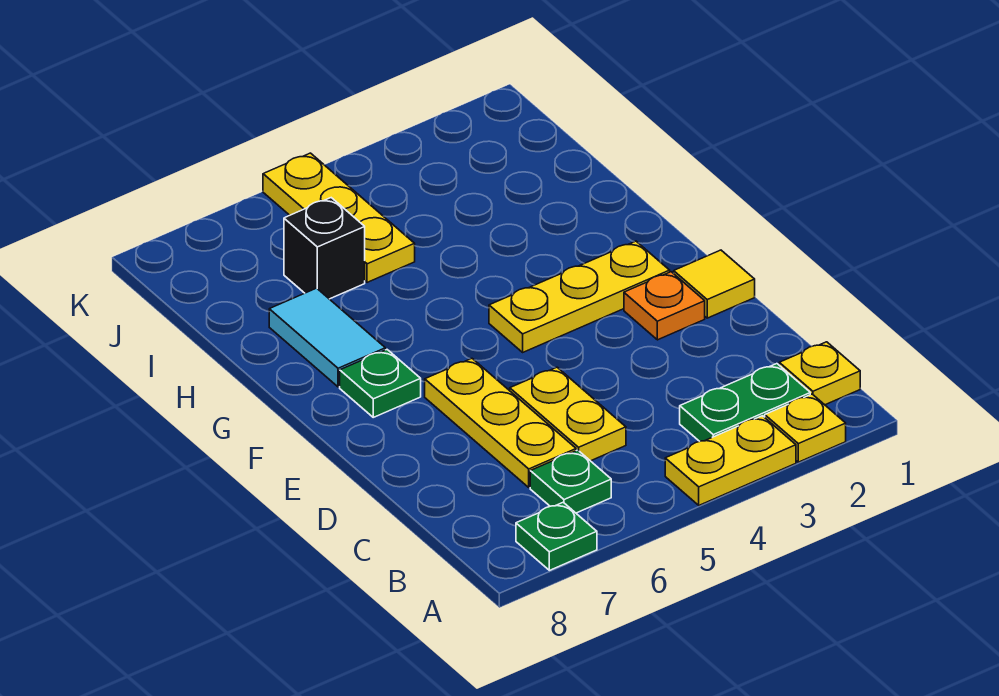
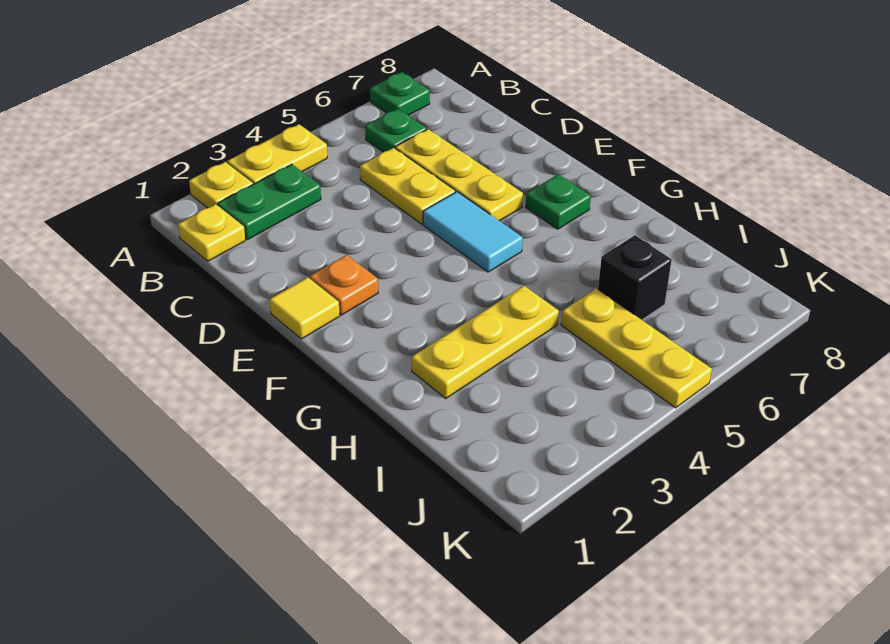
yellow 1x3 plate [489,241,670,352] -> yellow 1x3 plate moved to [412,286,559,398]
cyan 1x2 tile [269,288,385,387] -> cyan 1x2 tile moved to [423,192,523,272]

